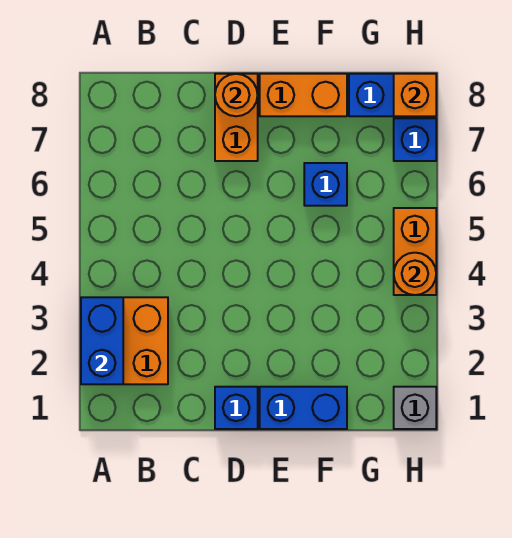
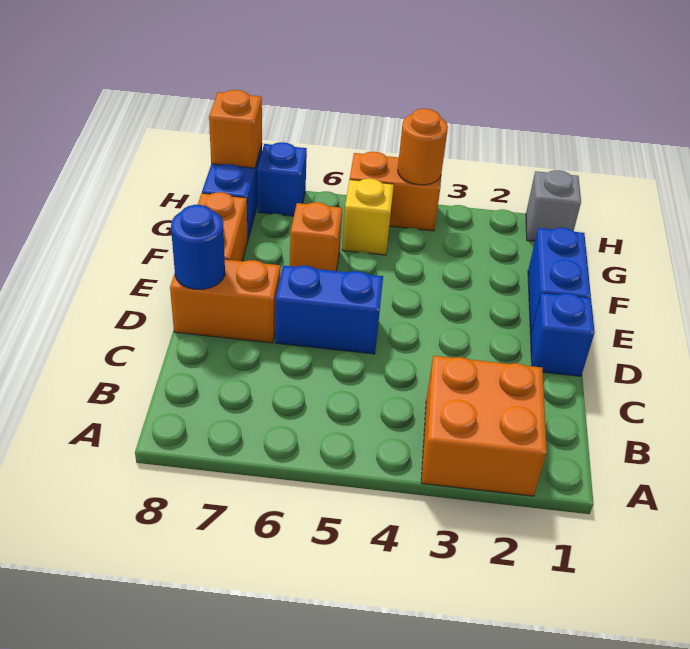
blue 1x2 brick [81,297,123,384] -> blue 1x2 brick moved to [275,266,383,354]
orange 1x1 round brick [215,74,257,116] -> blue 1x1 round brick [171,205,225,289]
blue 1x1 brick [304,163,347,206] -> orange 1x1 brick [290,202,342,271]
none -> yellow 1x1 brick [342,179,394,255]

